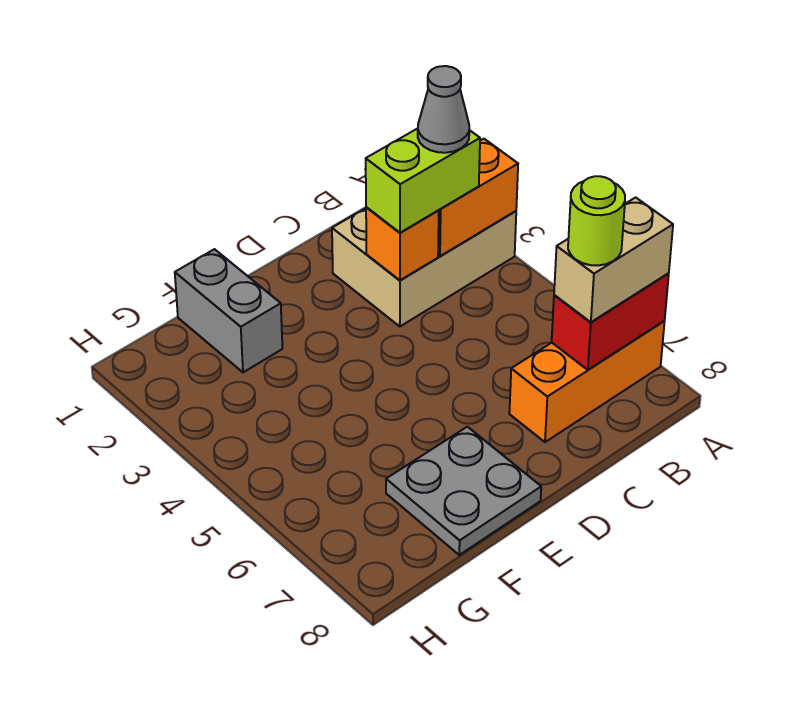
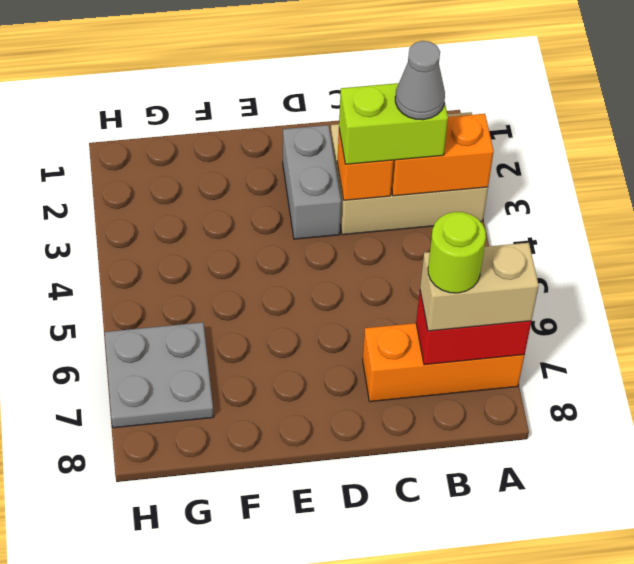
grey 2x2 plate [386,427,541,555] -> grey 2x2 plate moved to [105,322,214,428]
grey 1x2 brick [175,249,282,372] -> grey 1x2 brick moved to [283,125,341,239]

